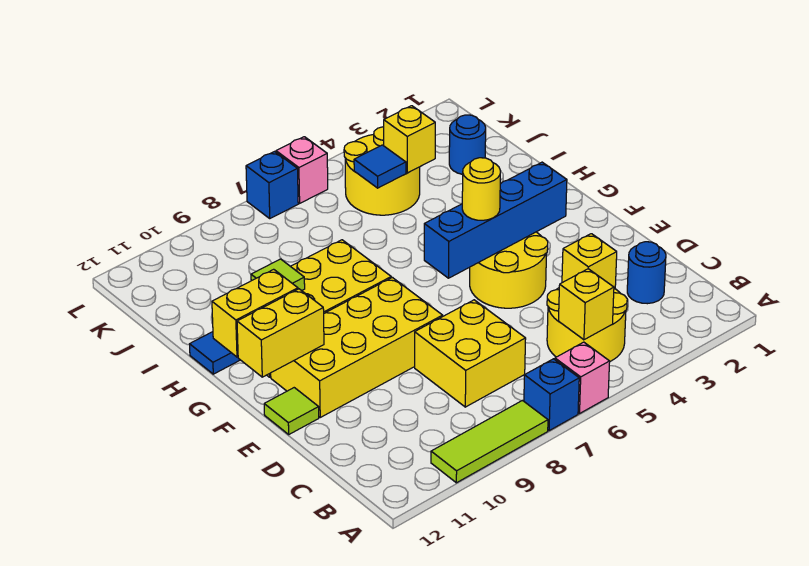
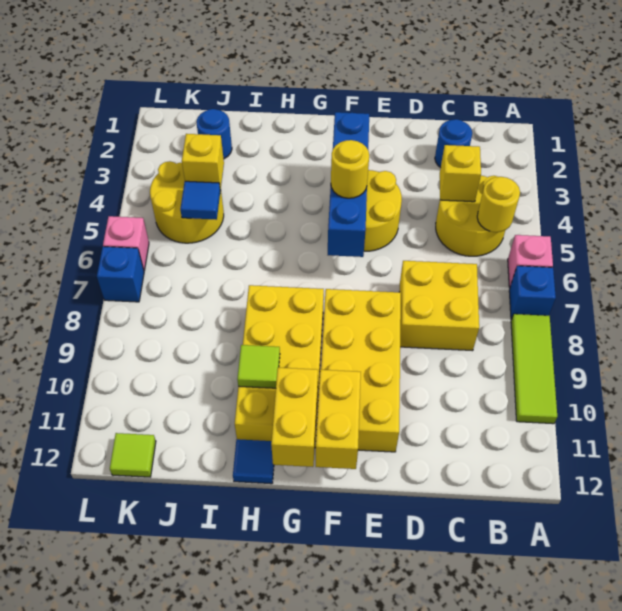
yellow 1x1 brick [558,269,614,340] -> yellow 1x1 round brick [477,177,520,232]
lime 1x1 tile [264,388,319,434] -> lime 1x1 tile moved to [110,433,156,477]

